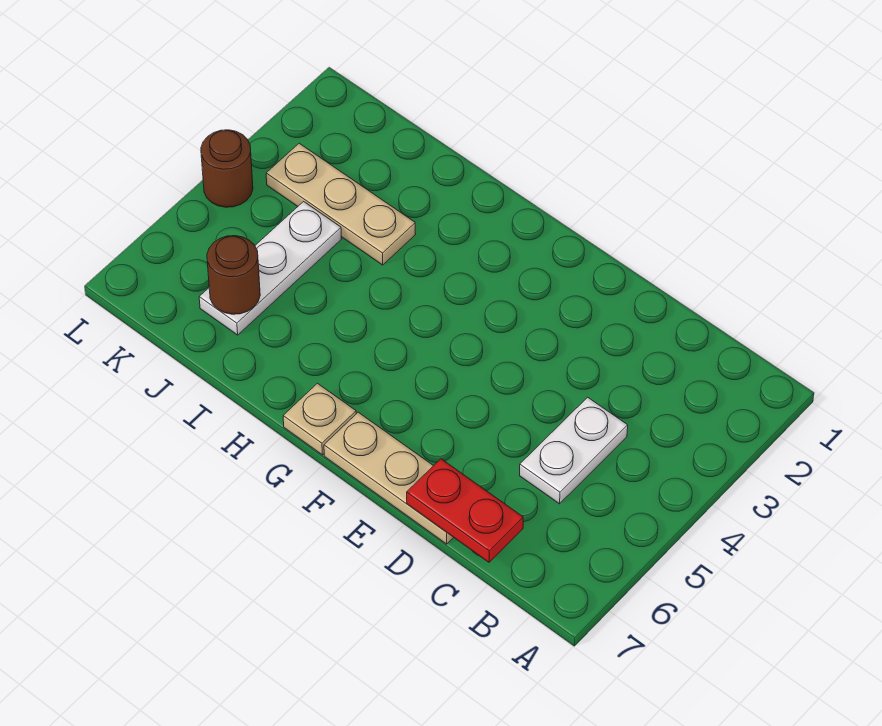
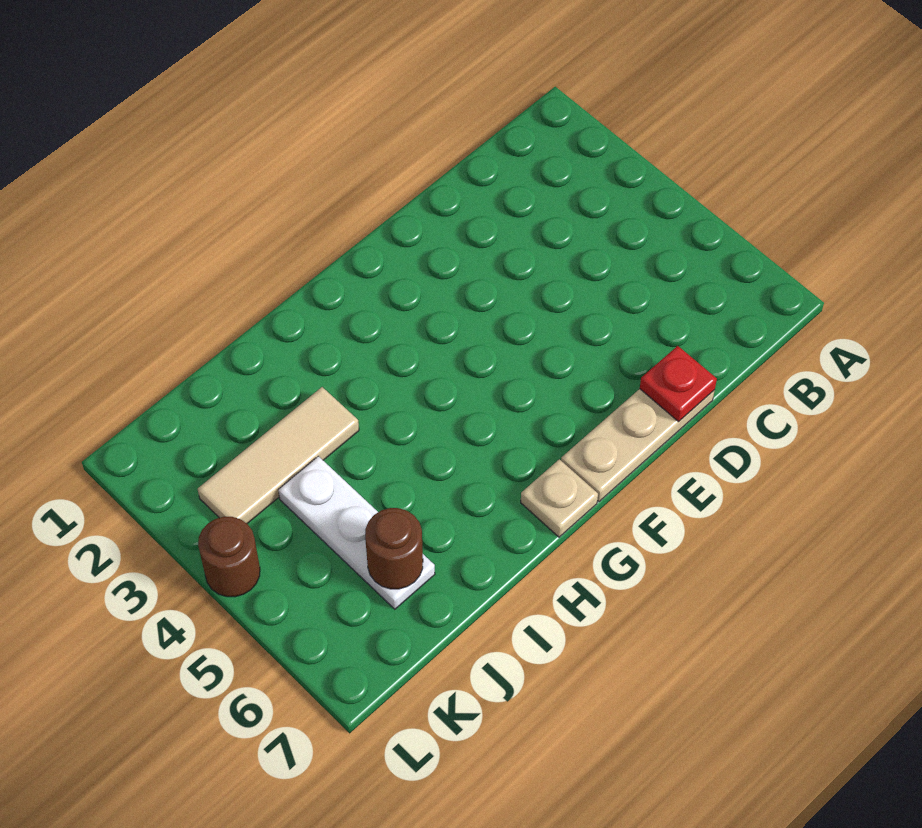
white 1x2 plate [520,397,628,504] -> none
red 1x2 plate [407,459,523,562] -> red 1x1 plate [640,346,717,422]
tan 1x3 plate [266,143,416,265] -> tan 1x3 tile [198,387,359,523]

